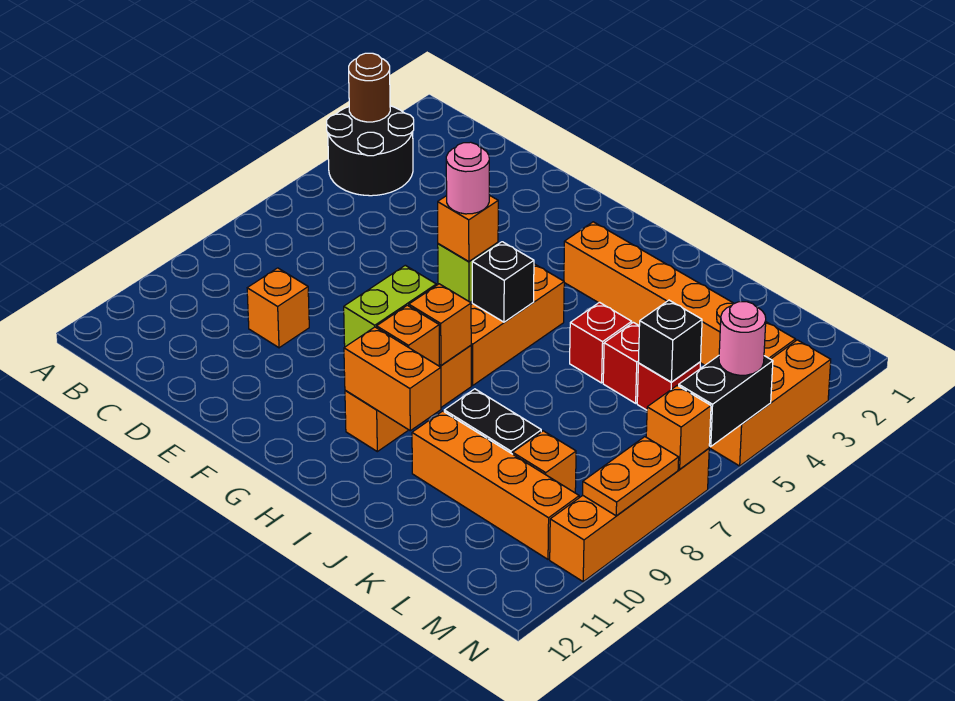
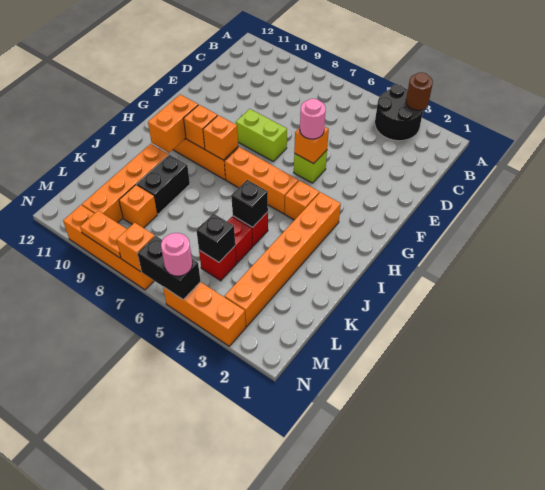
orange 1x1 brick [247,268,309,348] -> orange 1x1 brick moved to [285,181,319,220]
black 1x1 brick [472,242,534,322] -> black 1x1 brick moved to [231,180,268,227]

